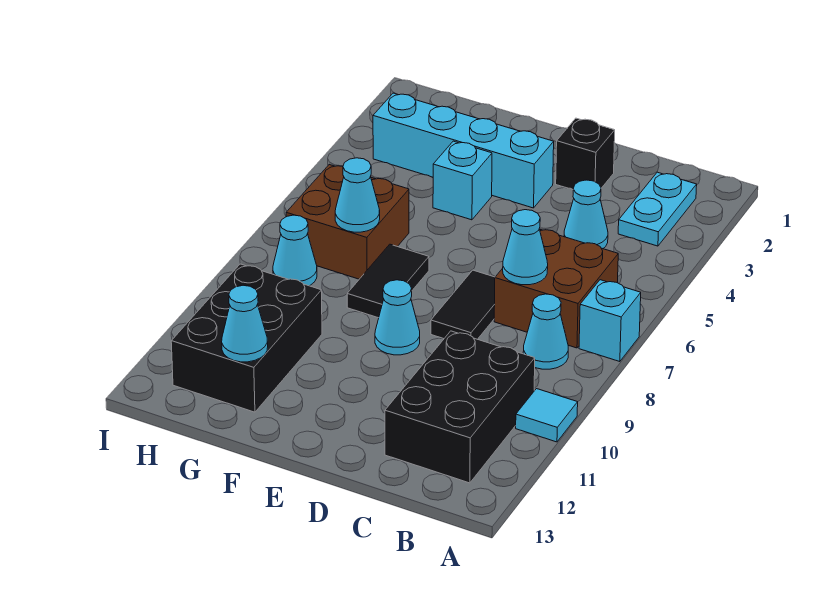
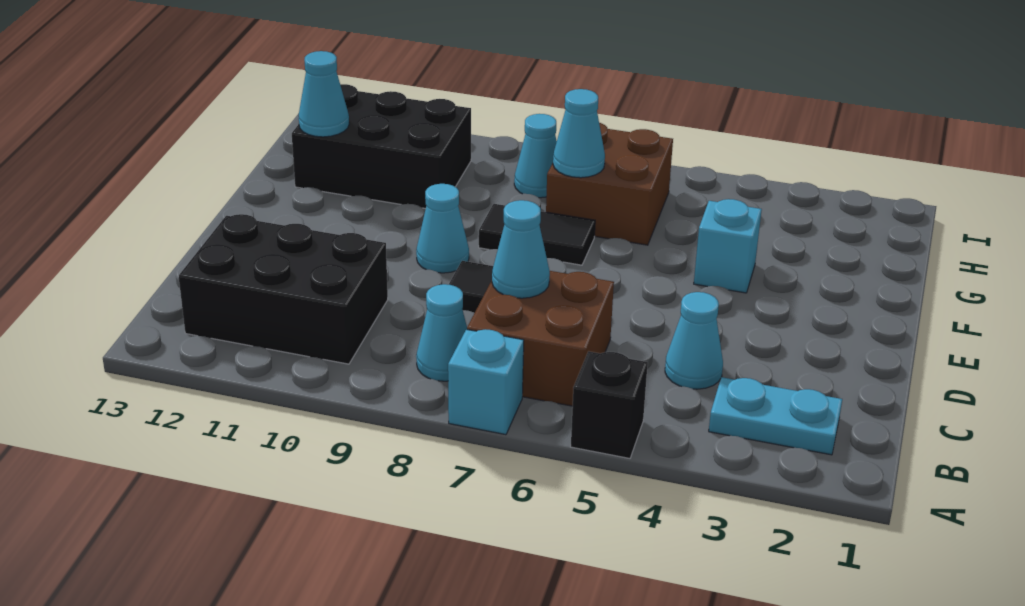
cyan 1x1 tile [516,389,578,442] -> none
black 1x1 brick [556,118,615,189] -> black 1x1 brick moved to [571,351,648,458]
cyan 1x4 brick [373,93,554,208] -> none

